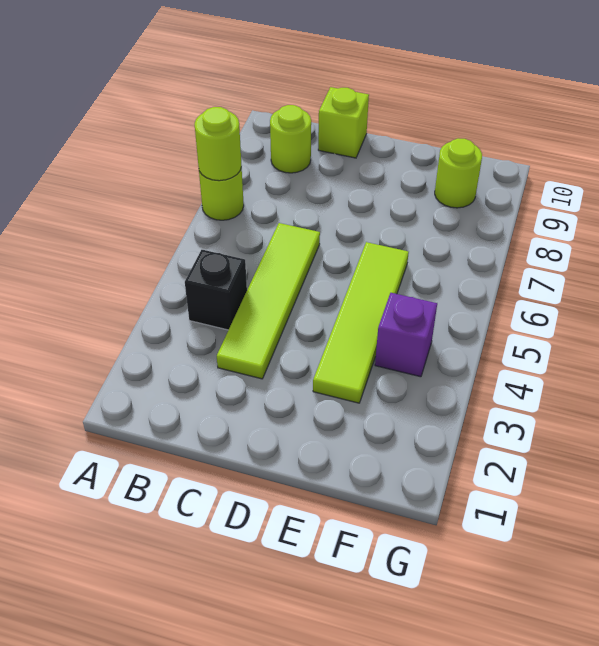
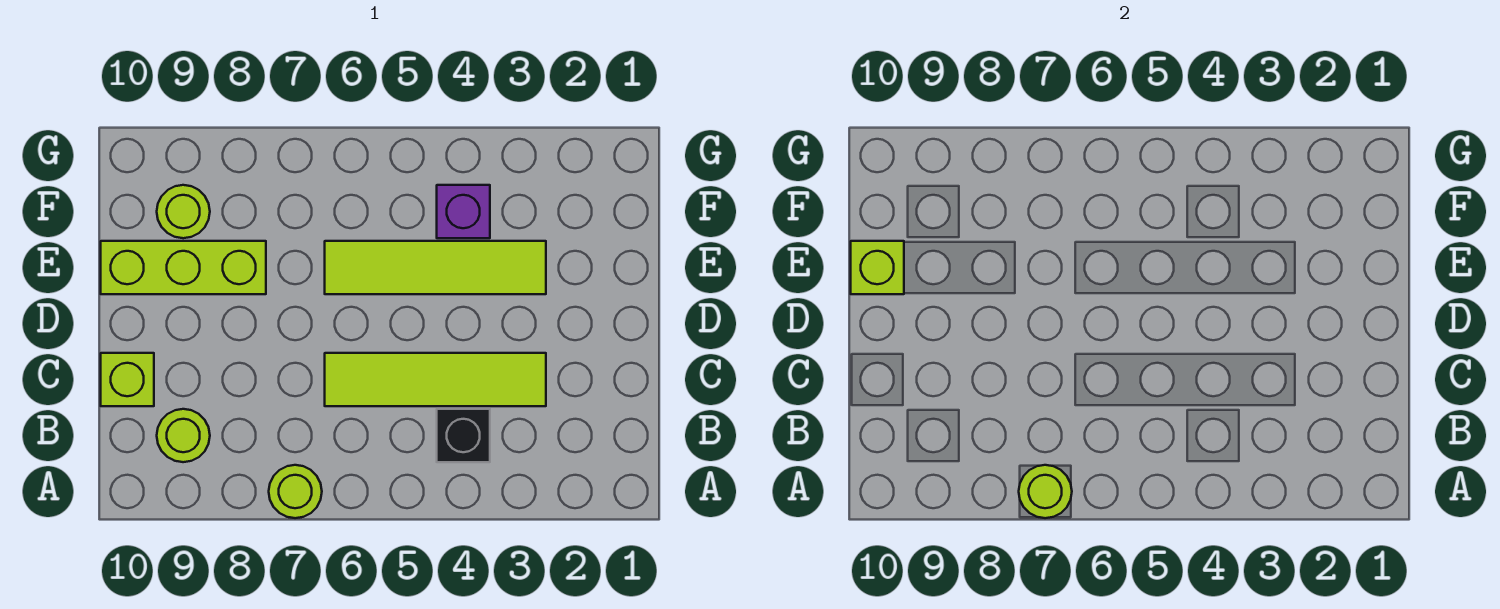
none -> lime 1x3 brick [101,241,266,294]
none -> lime 1x1 brick [851,241,904,294]

